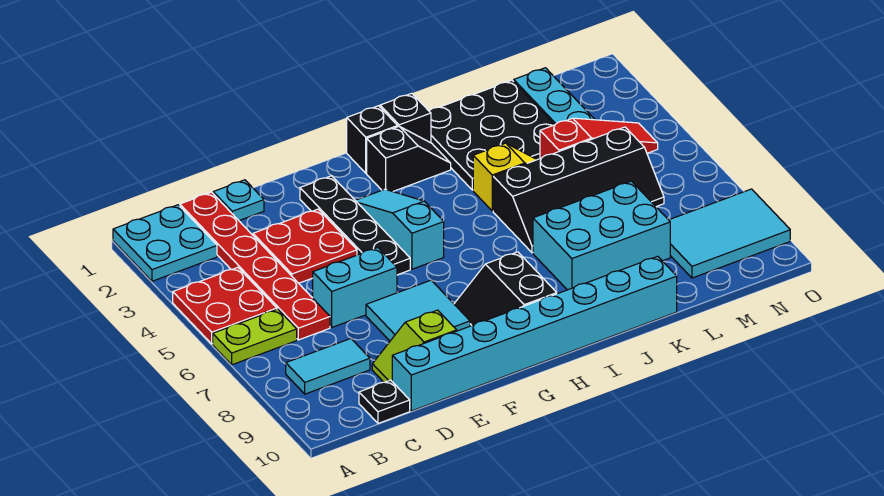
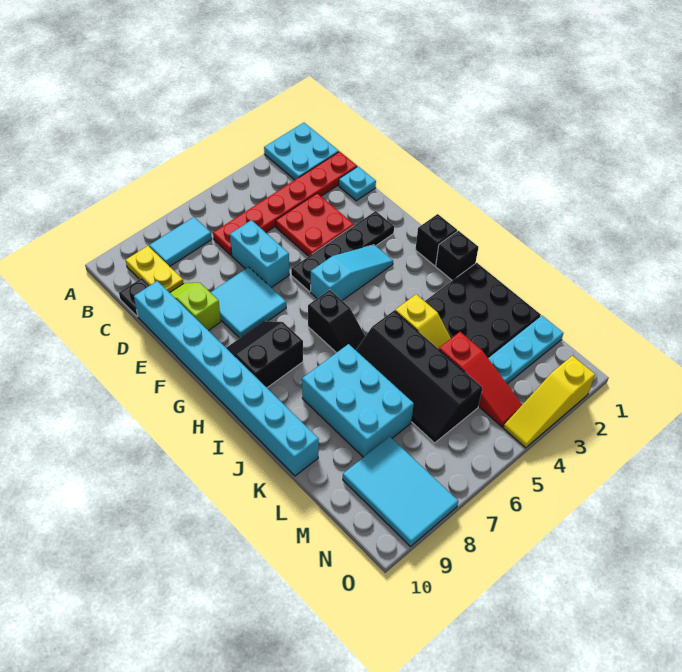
red 2x2 plate [173,267,277,344] -> none
lime 1x2 plate [213,309,297,365] -> none
cyan 1x2 tile [286,339,370,394] -> cyan 1x2 tile turned to [149,217,212,266]
none -> yellow 1x2 plate [126,246,184,293]
black 1x2 slope [367,126,451,192] -> black 1x2 slope moved to [308,290,365,353]
none -> yellow 1x3 slope [503,356,595,448]

